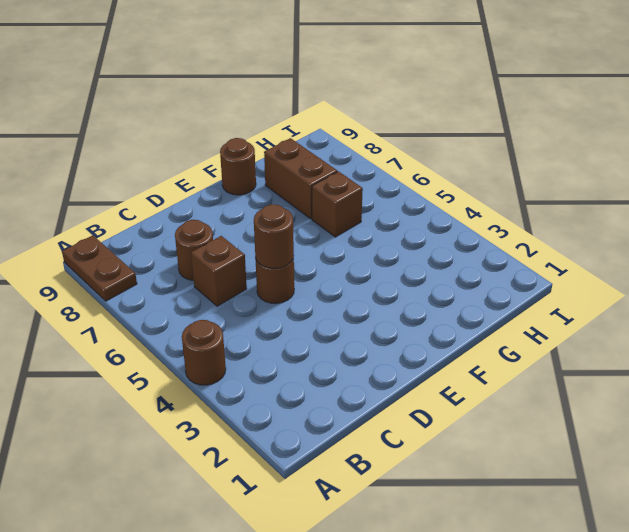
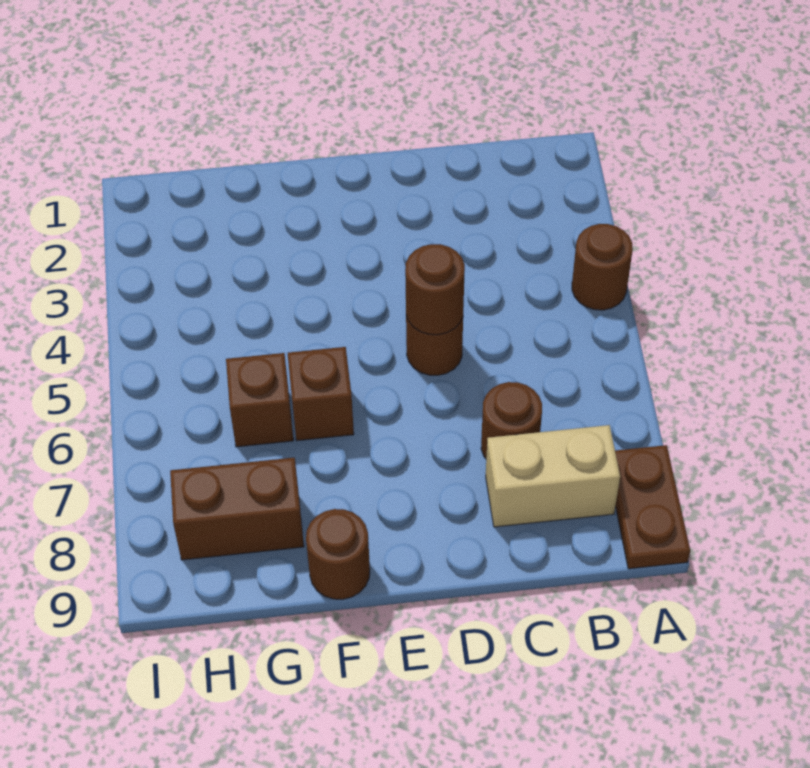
none -> tan 1x2 brick [486,425,620,527]
brown 1x1 brick [191,236,247,306] -> brown 1x1 brick moved to [288,347,354,441]
brown 1x2 brick [264,138,337,219] -> brown 1x2 brick turned to [170,458,304,560]

